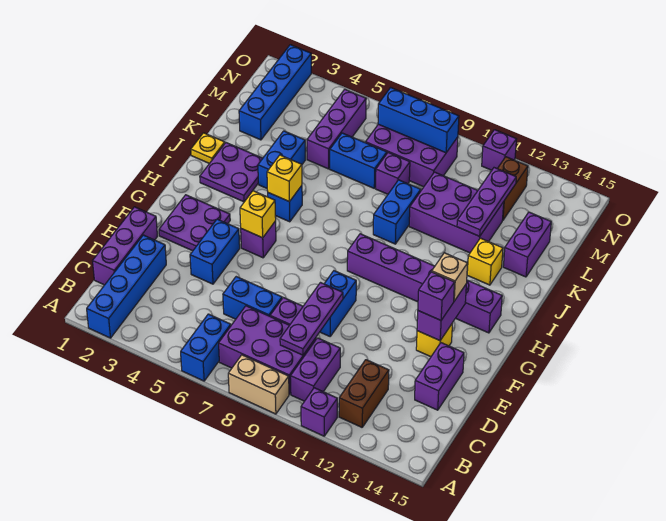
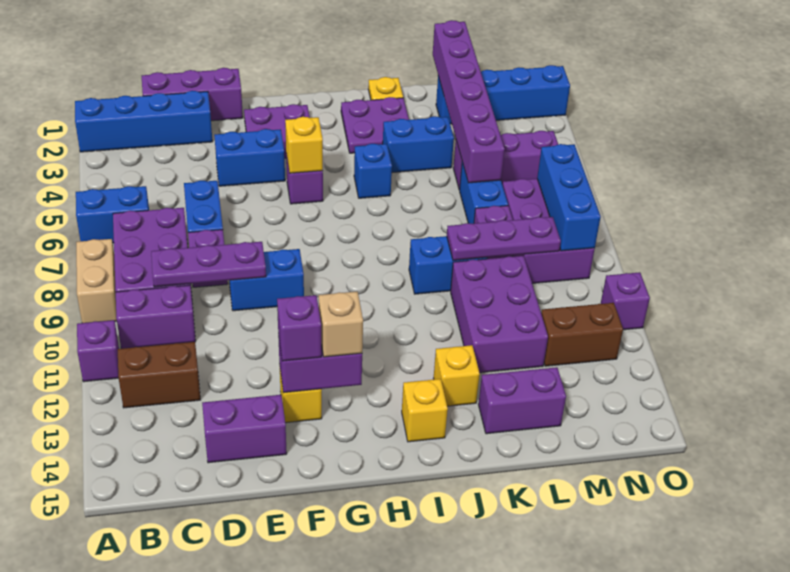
purple 1x6 brick [347,234,502,333] -> purple 1x6 brick moved to [433,20,505,183]
yellow 1x1 brick [267,155,302,202] -> yellow 1x1 brick moved to [402,379,448,442]
purple 1x3 plate [457,168,516,236] -> purple 1x3 plate moved to [447,217,561,260]

